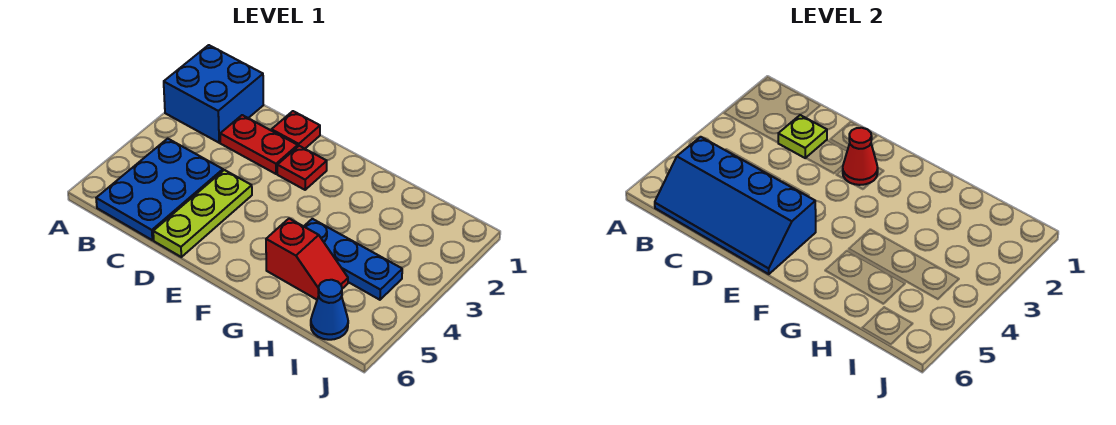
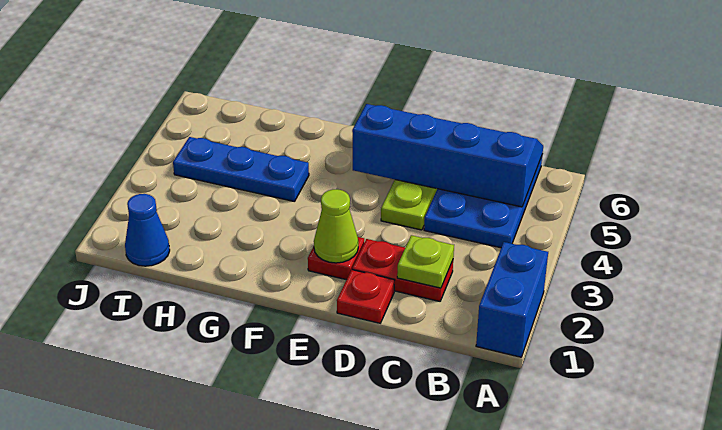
blue 2x2 brick [164,45,263,143] -> blue 1x2 brick [476,242,548,357]
red 1x1 cone [843,128,878,185] -> lime 1x1 cone [314,189,358,263]
red 1x2 slope [266,219,348,300] -> none
blue 1x1 cone [311,280,348,340] -> blue 1x1 cone moved to [125,194,170,266]

